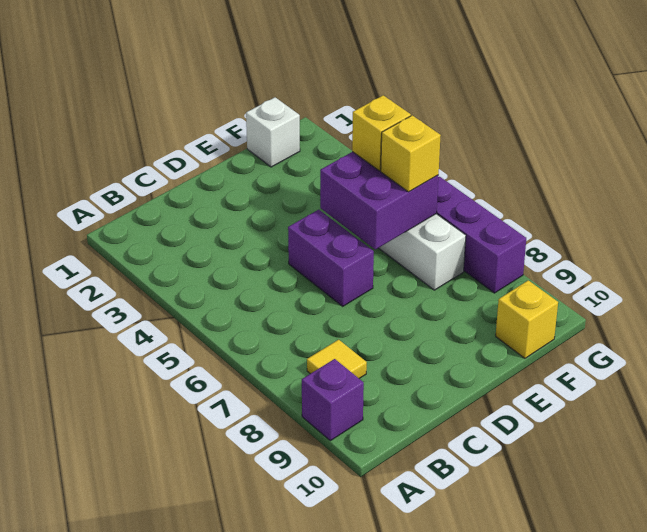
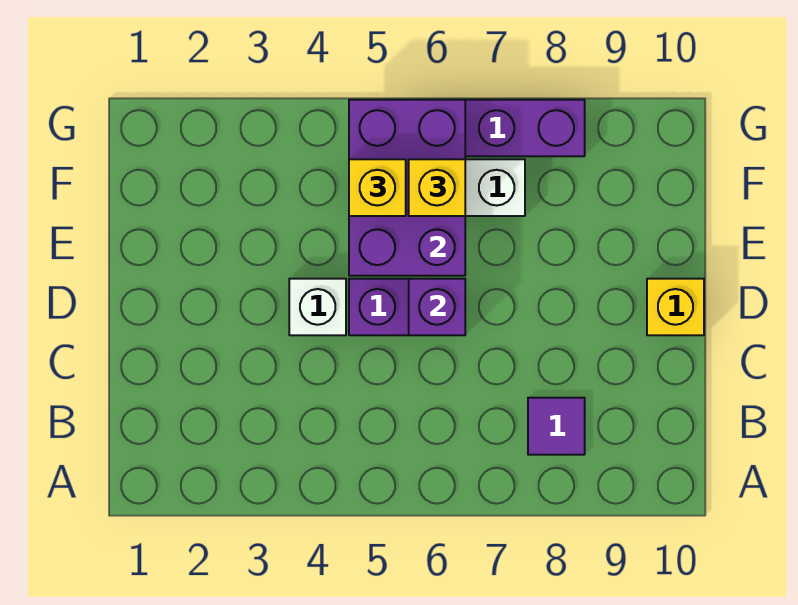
purple 1x1 brick [302,359,364,441] -> purple 1x1 brick moved to [409,279,465,335]
yellow 1x1 tile [307,340,367,378] -> purple 1x1 tile [528,398,585,455]
purple 2x2 brick [320,152,439,249] -> purple 2x3 brick [349,100,465,276]
white 1x1 brick [246,97,300,167] -> white 1x1 brick moved to [289,279,346,335]
yellow 1x1 brick [496,280,558,358] -> yellow 1x1 brick moved to [647,279,704,335]

